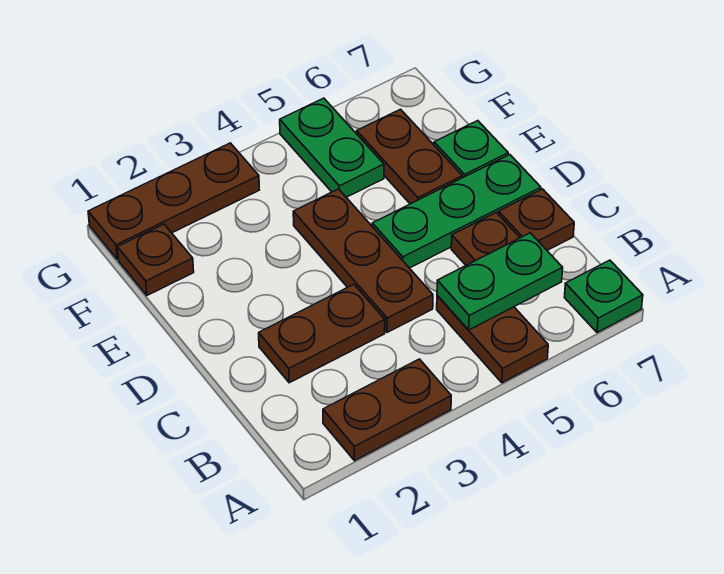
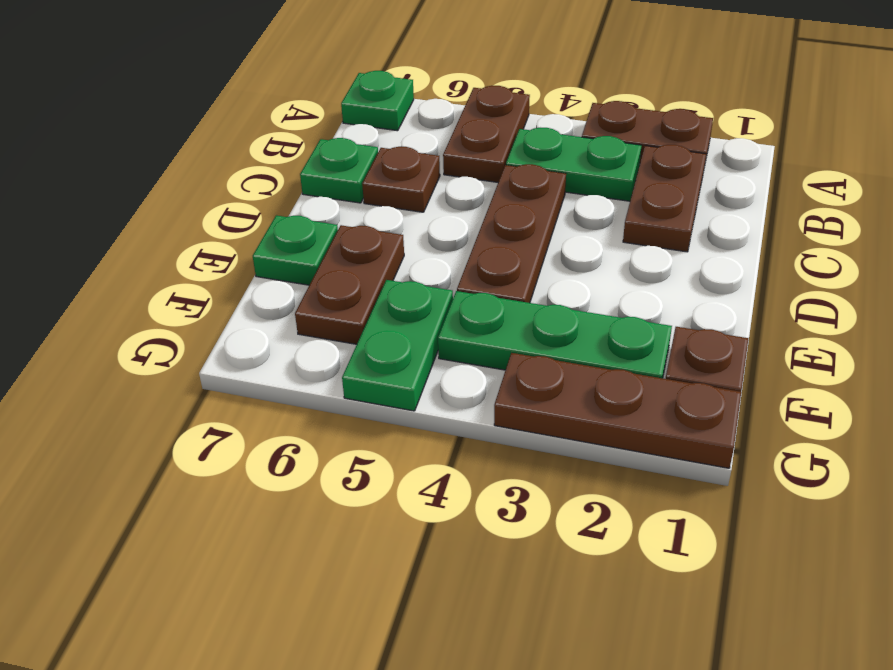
green 1x2 plate [437,233,563,330] -> green 1x2 plate moved to [506,128,642,201]
brown 1x2 plate [259,284,385,383] -> brown 1x2 plate turned to [623,145,706,252]
brown 1x1 plate [498,189,574,250] -> green 1x1 plate [300,138,378,203]
green 1x3 plate [372,155,541,268] -> green 1x3 plate moved to [438,291,672,378]

